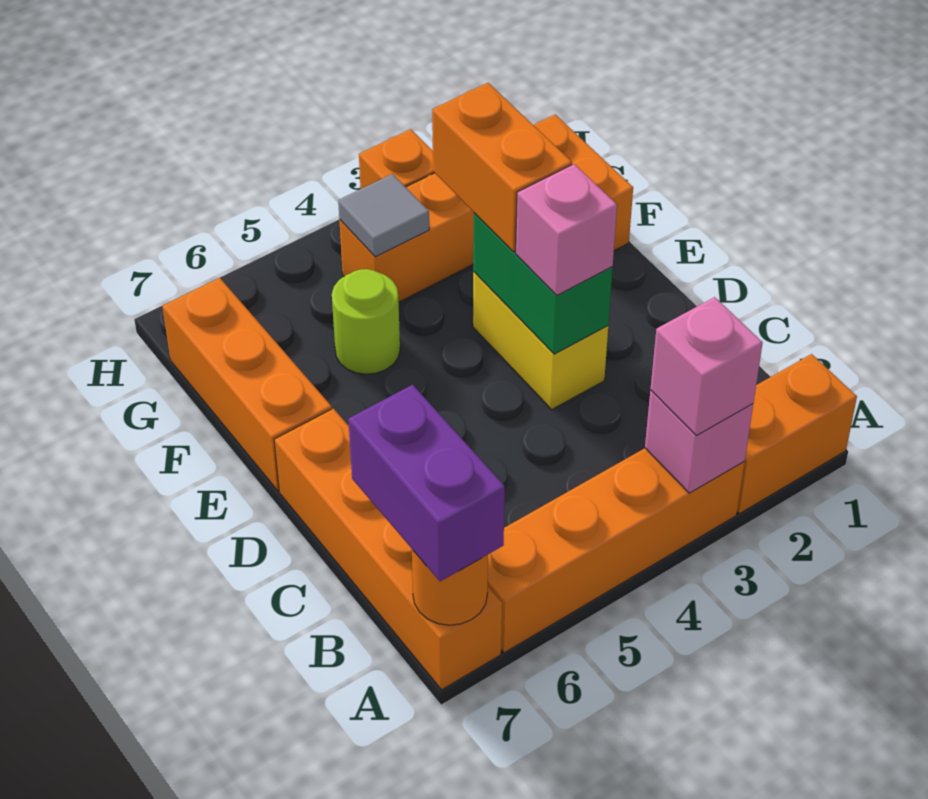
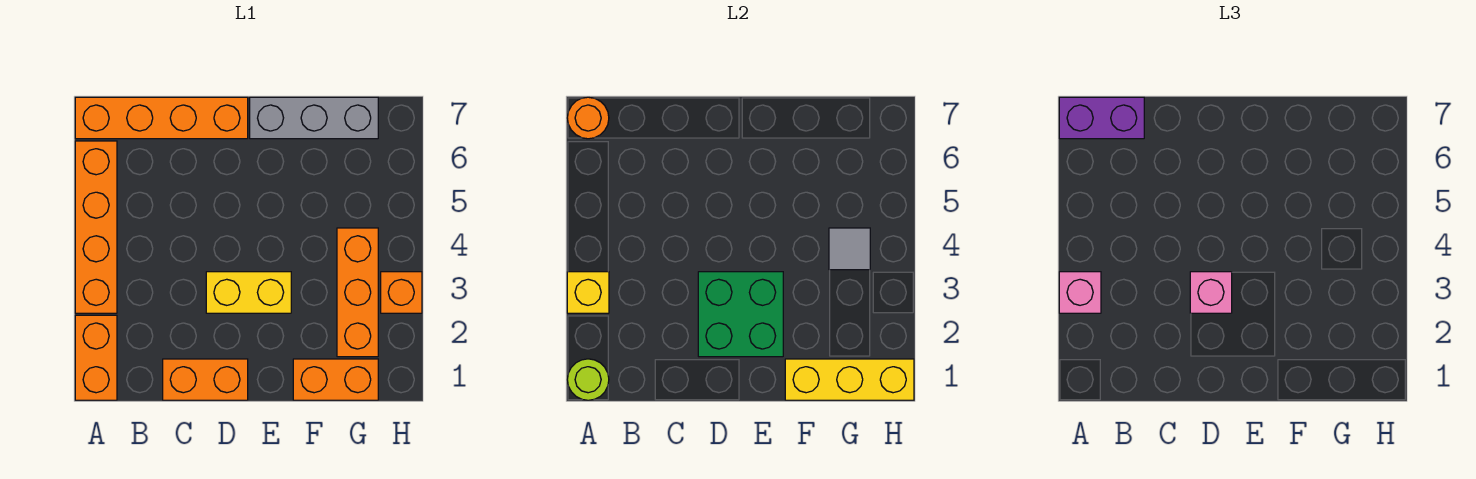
pink 1x1 brick [645,391,753,493] -> yellow 1x1 brick [567,272,609,313]
green 1x2 brick [473,213,613,354] -> green 2x2 brick [698,272,783,357]
orange 1x2 brick [432,83,572,252] -> orange 1x2 brick moved to [163,359,248,400]
orange 1x3 brick [162,278,332,491] -> grey 1x3 brick [250,97,378,139]
none -> yellow 1x3 brick [785,359,914,400]
lime 1x1 round brick [332,269,400,374] -> lime 1x1 round brick moved to [567,359,609,400]

